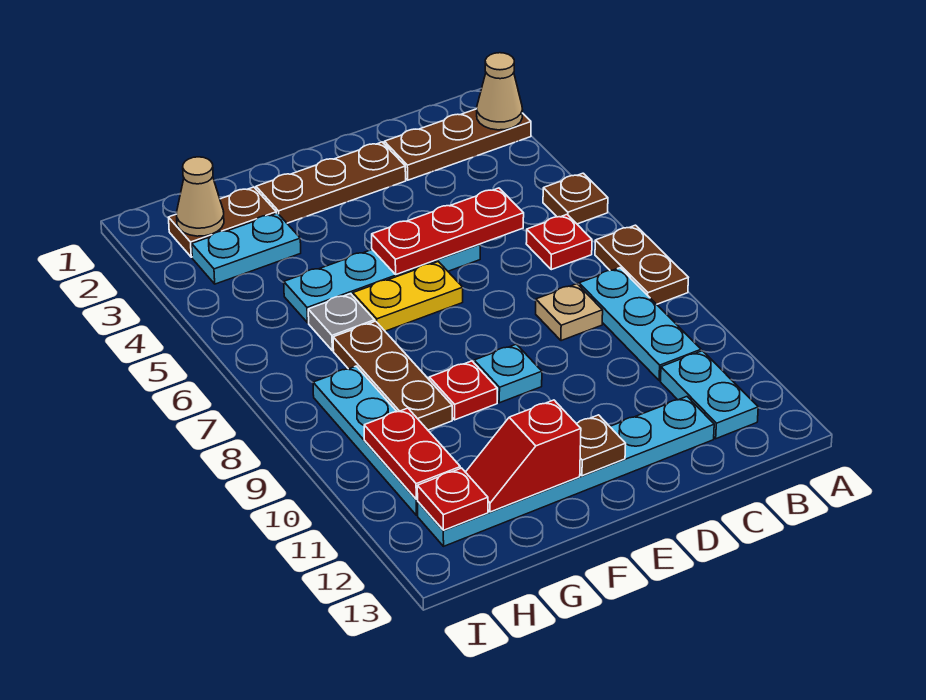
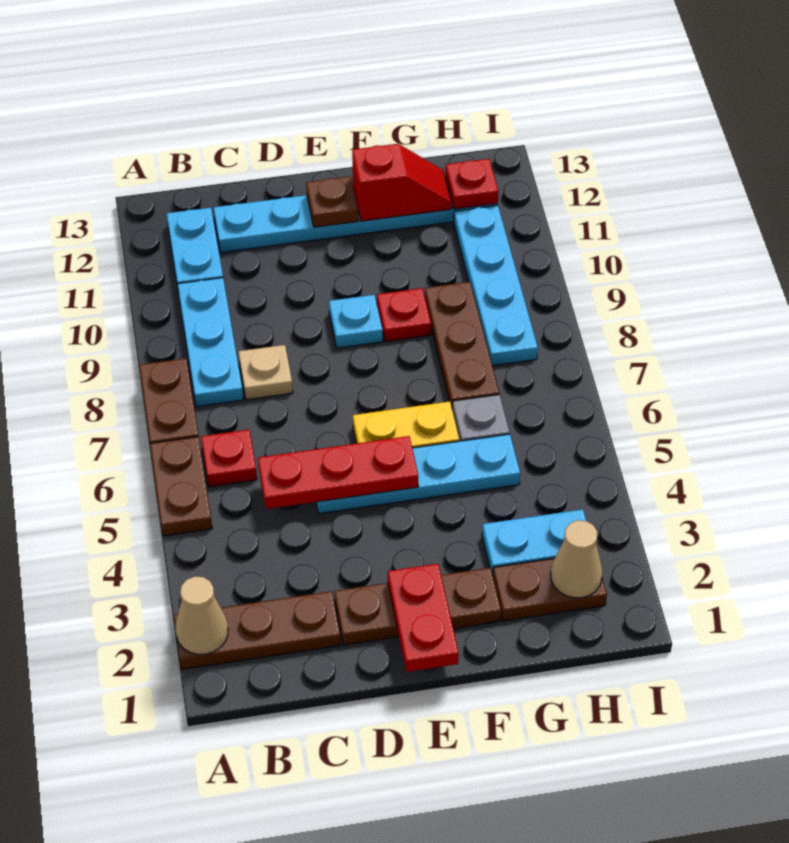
brown 1x1 plate [543,173,608,224] -> brown 1x2 plate [150,437,212,536]
red 1x2 plate [364,408,460,499] -> red 1x2 plate moved to [388,564,459,672]

